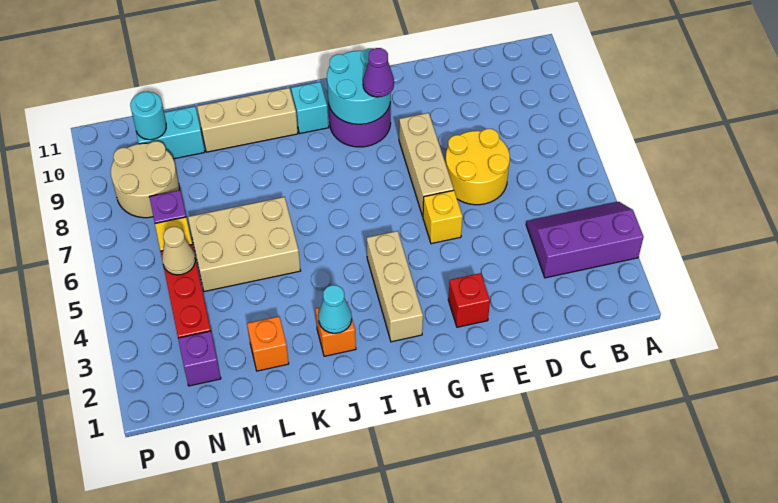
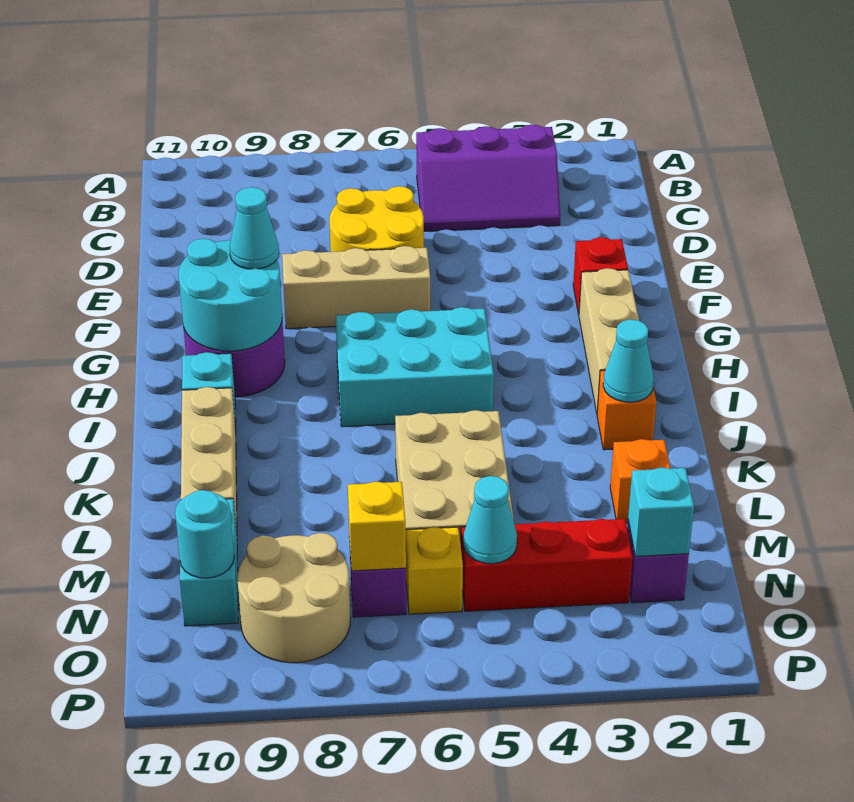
purple 2x3 slope [526,202,643,278] -> purple 2x3 slope turned to [416,124,560,231]
yellow 1x1 brick [423,190,463,244] -> yellow 1x1 brick moved to [348,481,406,571]
purple 1x1 cone [363,48,394,97] -> cyan 1x1 cone [230,187,279,269]
tan 1x3 brick [367,231,423,342] -> tan 1x3 brick turned to [579,268,639,413]
none -> cyan 2x3 brick [336,307,494,427]
none -> cyan 1x1 brick [628,467,694,556]
tan 1x1 cone [162,227,195,275] -> cyan 1x1 cone [463,476,517,564]

